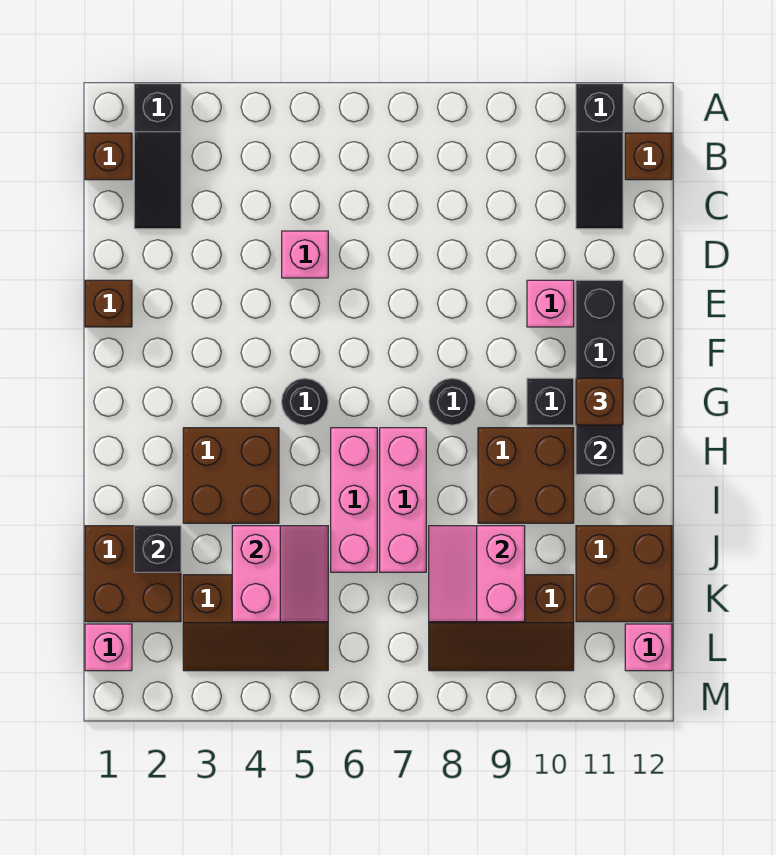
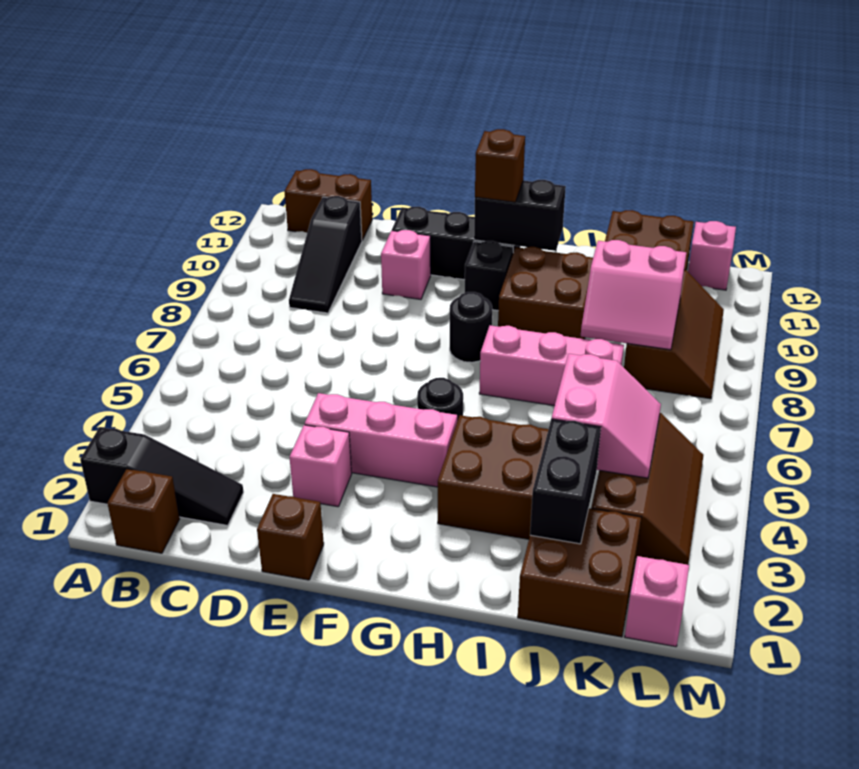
black 1x3 slope [576,84,623,229] -> black 1x3 slope turned to [289,196,362,313]
brown 1x1 brick [625,133,672,180] -> brown 1x2 brick [284,169,372,240]
pink 1x1 brick [282,231,328,278] -> pink 1x1 brick moved to [290,425,352,507]
pink 1x3 brick [331,428,377,572] -> pink 1x3 brick moved to [305,393,457,487]
black 1x1 brick [134,526,181,572] -> black 1x2 brick [530,419,601,544]
pink 2x2 slope [232,526,328,622] -> pink 2x2 slope turned to [552,354,661,478]

